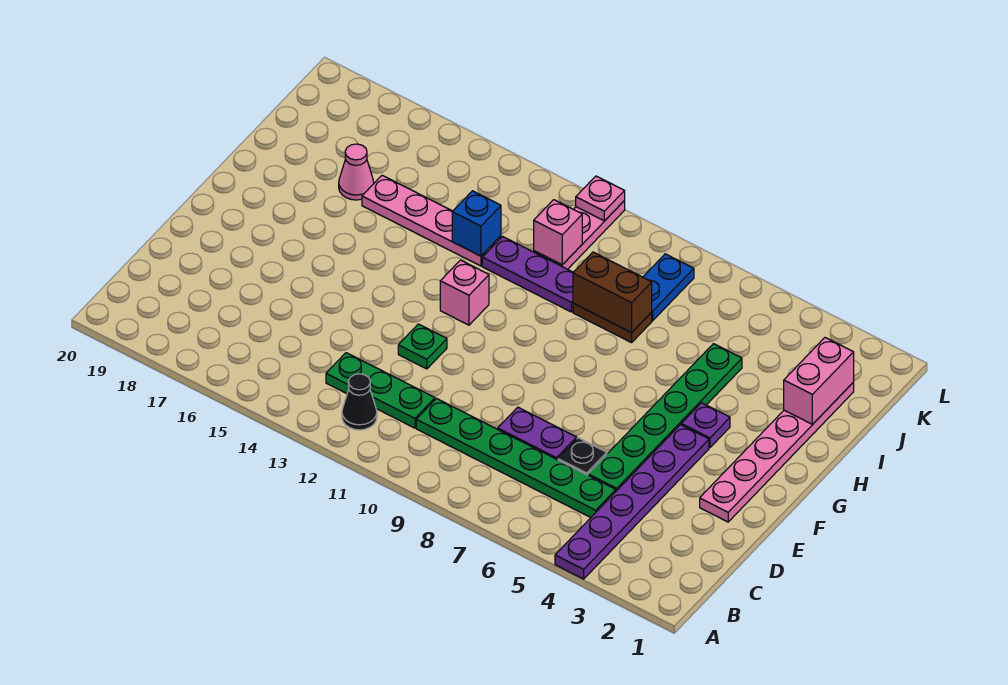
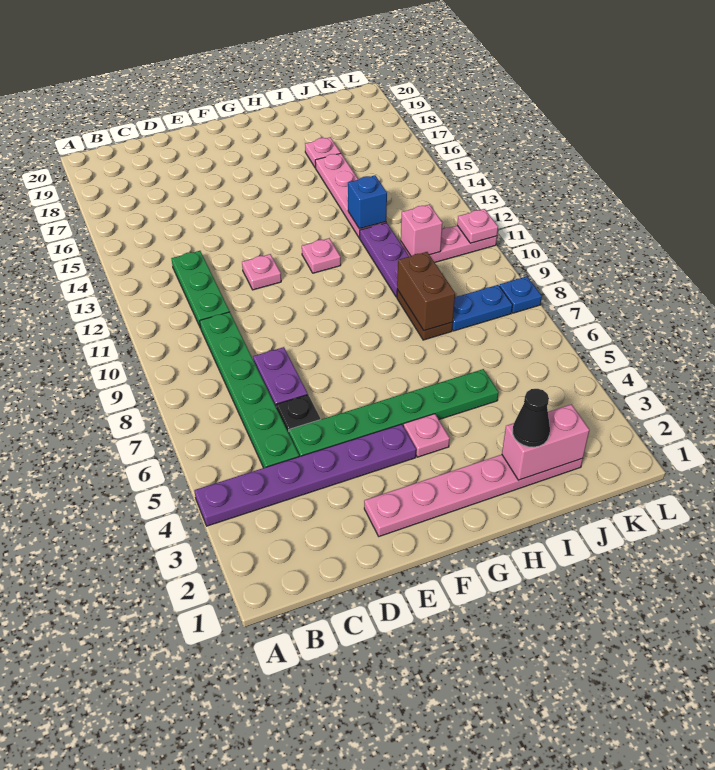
black 1x1 cone [342,374,377,430] -> black 1x1 cone moved to [513,389,550,447]
green 1x1 plate [398,324,447,369] -> pink 1x1 plate [242,254,281,290]
purple 1x1 plate [681,403,730,448] -> pink 1x1 plate [403,414,450,457]
pink 1x1 brick [440,260,489,325] -> pink 1x1 plate [302,238,341,273]
pink 1x1 cone [339,144,374,200] -> pink 1x1 plate [305,137,340,168]
none -> blue 1x1 plate [499,276,542,313]

